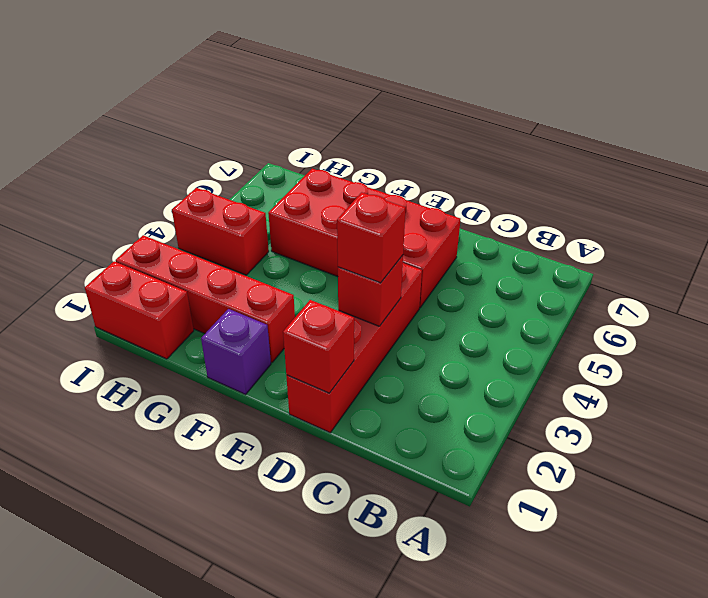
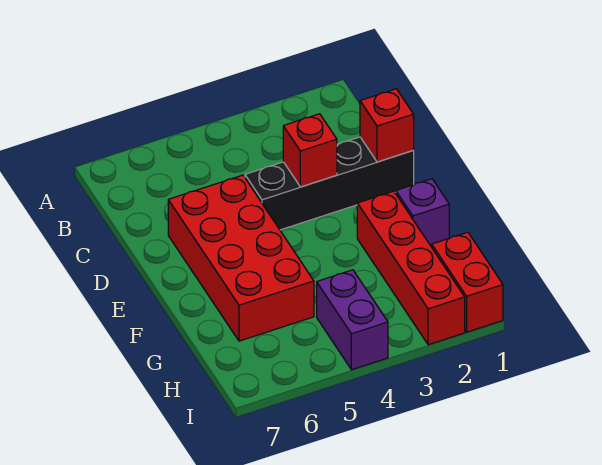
red 1x4 brick [286,263,422,433] -> black 1x4 brick [245,137,414,230]
red 1x1 brick [337,192,406,283] -> none
red 1x2 brick [172,188,269,275] -> purple 1x2 brick [317,270,388,370]

